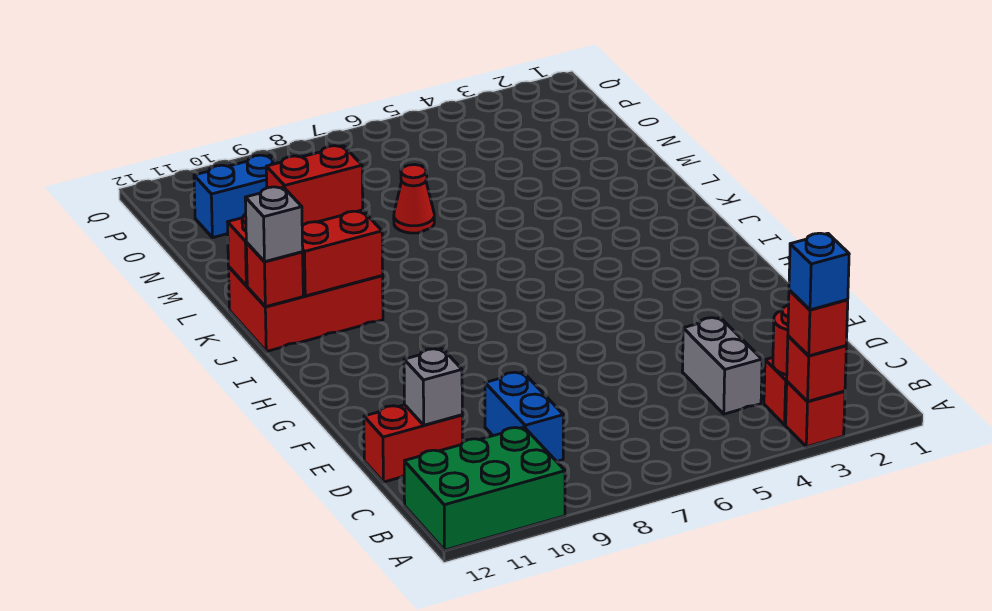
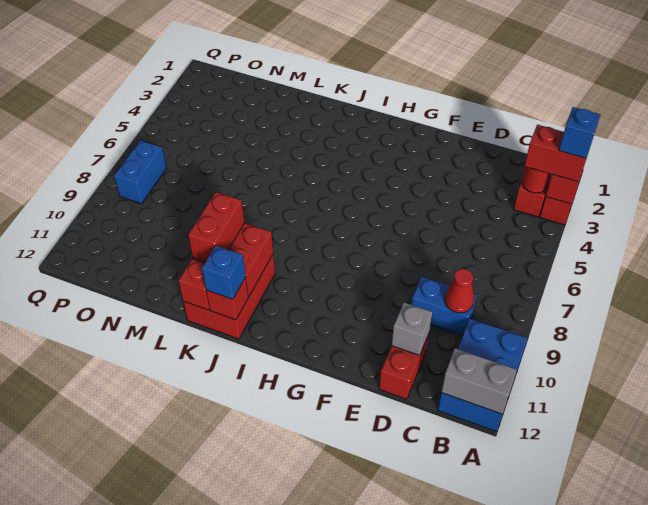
red 1x1 brick [788,290,848,356] -> red 1x2 brick [524,125,586,182]
green 2x3 brick [404,427,565,550] -> blue 2x3 brick [438,319,528,432]
grey 1x2 brick [682,318,762,414] -> grey 1x2 brick moved to [441,348,517,414]
grey 1x1 brick [245,187,303,262] -> blue 1x1 brick [202,246,246,299]
red 1x1 cone [394,165,434,233] -> red 1x1 cone moved to [445,269,474,313]
blue 1x2 brick [194,155,276,238] -> blue 1x2 brick moved to [114,140,166,204]

